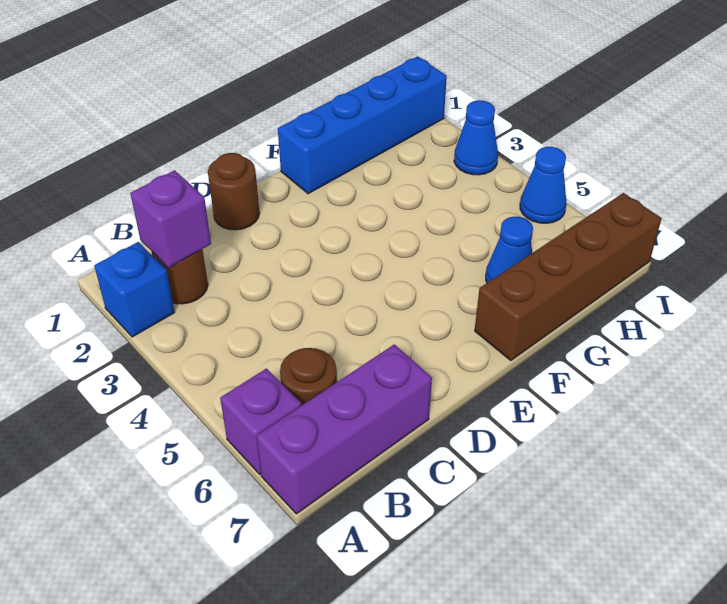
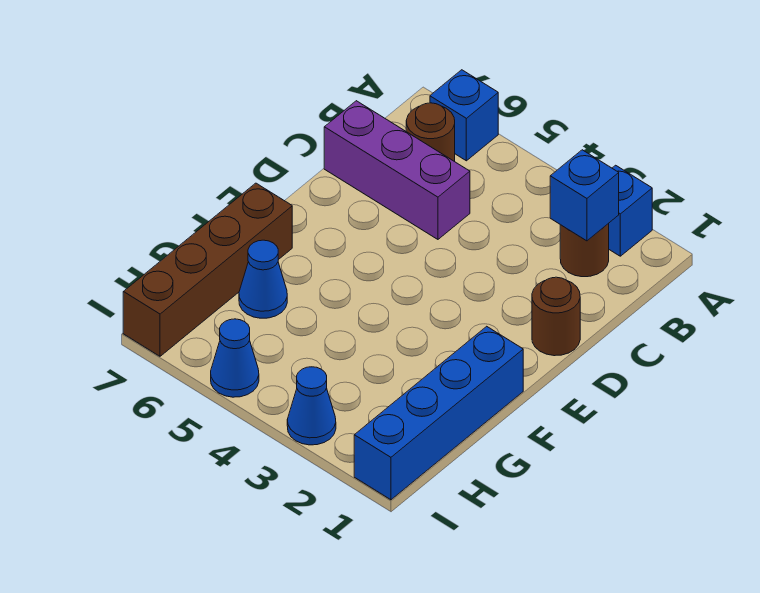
purple 1x1 brick [220,369,301,474] -> blue 1x1 brick [430,70,498,161]
purple 1x3 brick [256,344,432,514] -> purple 1x3 brick turned to [324,101,470,239]
purple 1x1 brick [130,170,211,268] -> blue 1x1 brick [550,150,619,241]

